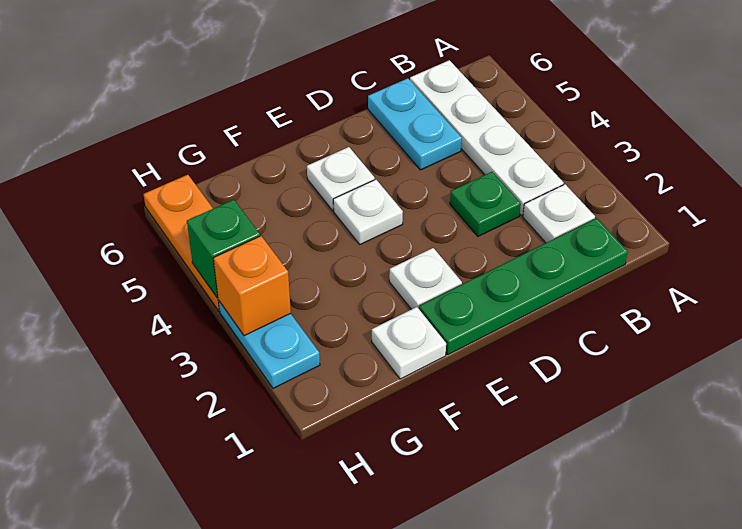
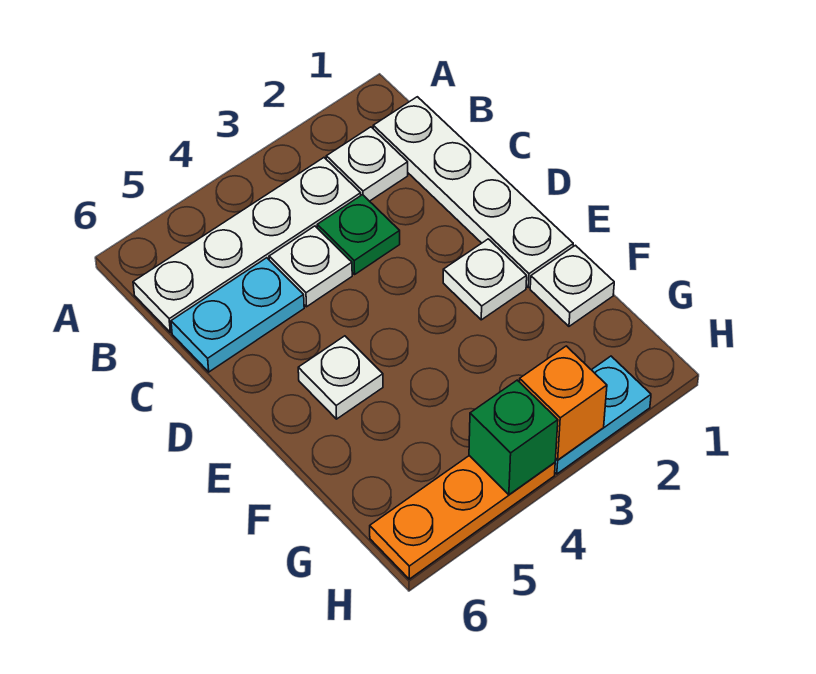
green 1x4 plate [419,218,628,355] -> white 1x4 plate [373,97,573,288]
white 1x1 plate [333,180,403,244] -> white 1x1 plate moved to [269,226,352,307]

